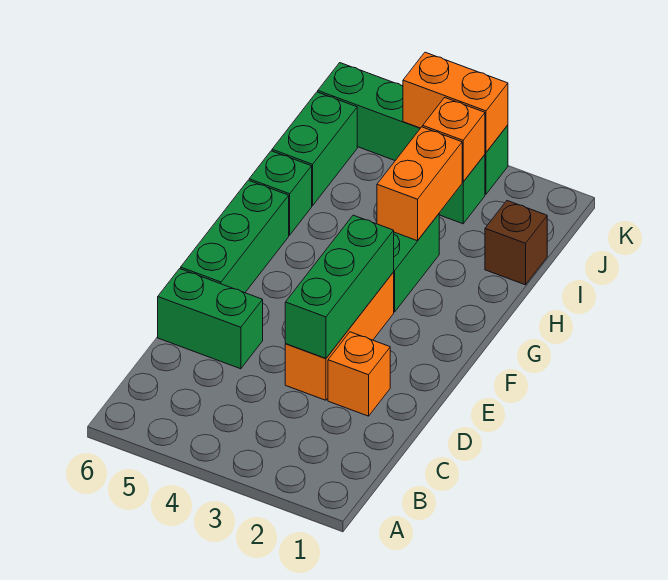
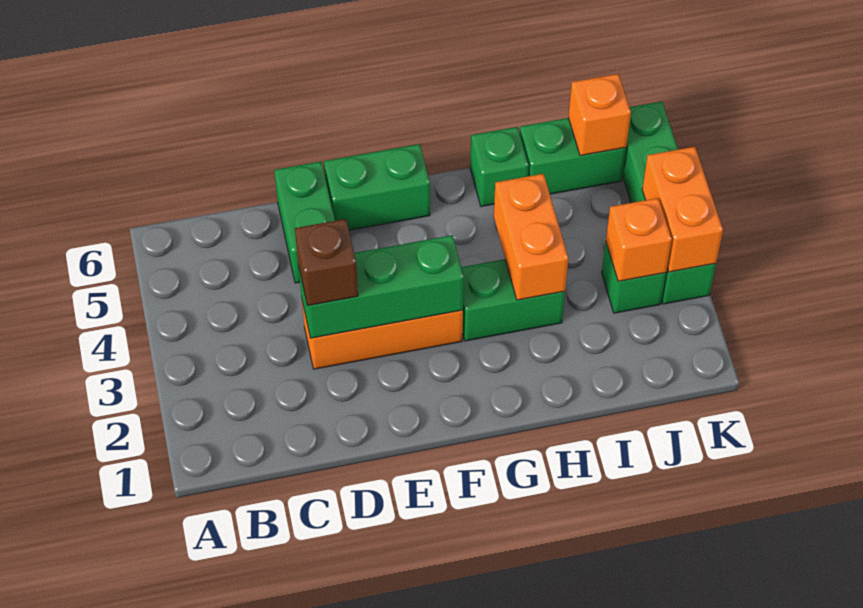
orange 1x1 brick [328,332,390,416] -> orange 1x1 brick moved to [568,74,631,156]
green 1x3 brick [181,180,289,293] -> green 1x2 brick [324,144,430,230]
orange 1x2 brick [377,127,462,241] -> orange 1x2 brick turned to [494,174,568,300]
brown 1x1 brick [485,201,547,285] -> brown 1x1 brick moved to [295,219,358,306]

